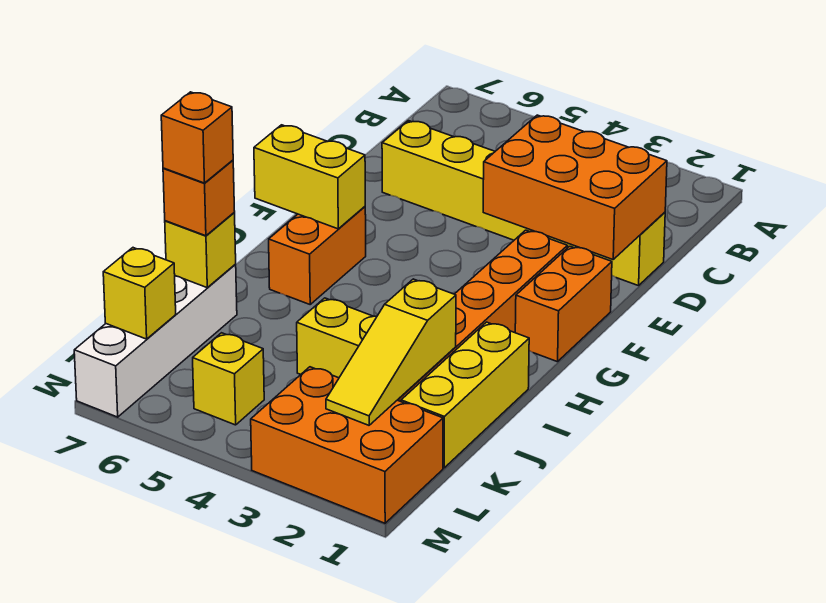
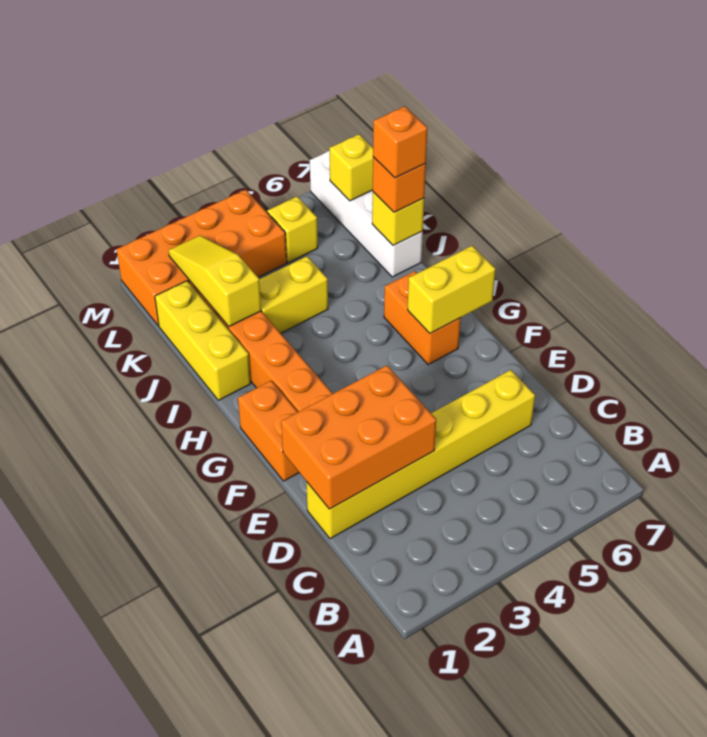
orange 2x3 brick [251,367,443,523] -> orange 2x4 brick [117,190,287,326]

